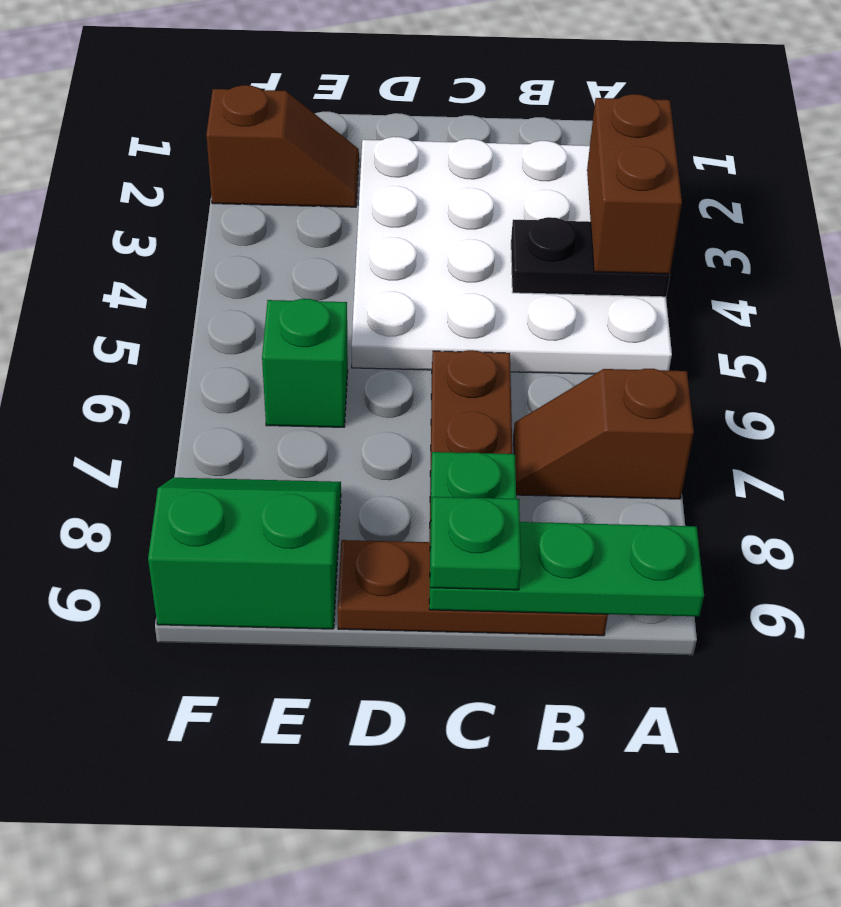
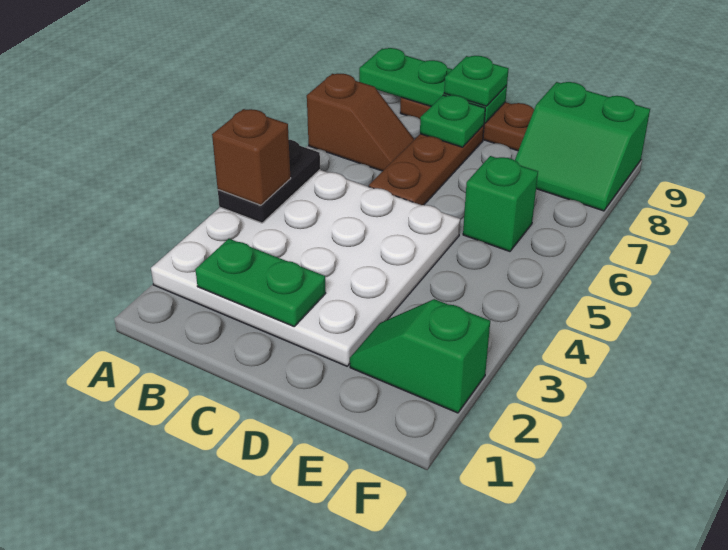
brown 1x2 brick [587,94,682,274] -> brown 1x1 brick [212,109,291,205]
black 1x2 plate [511,217,670,297] -> black 1x2 plate turned to [218,140,320,223]
none -> green 1x2 plate [195,239,326,326]
brown 1x2 slope [206,85,359,207] -> green 1x2 slope [350,299,490,413]

